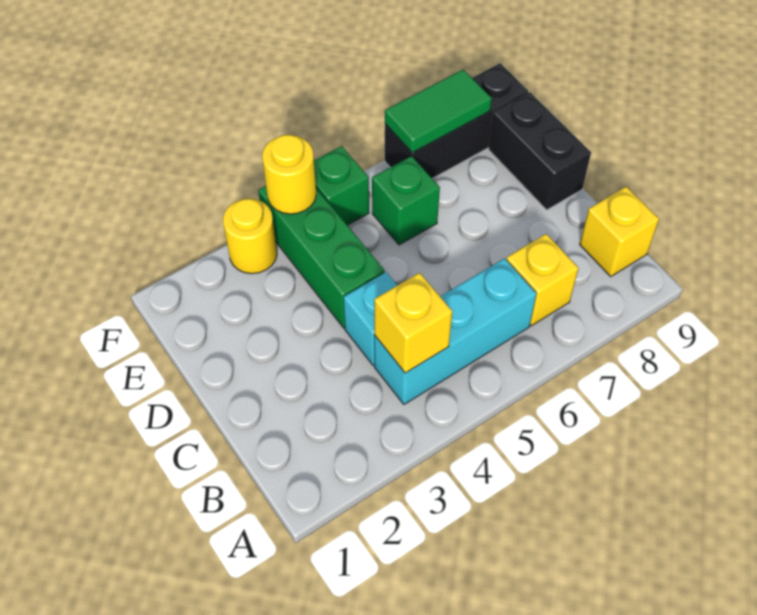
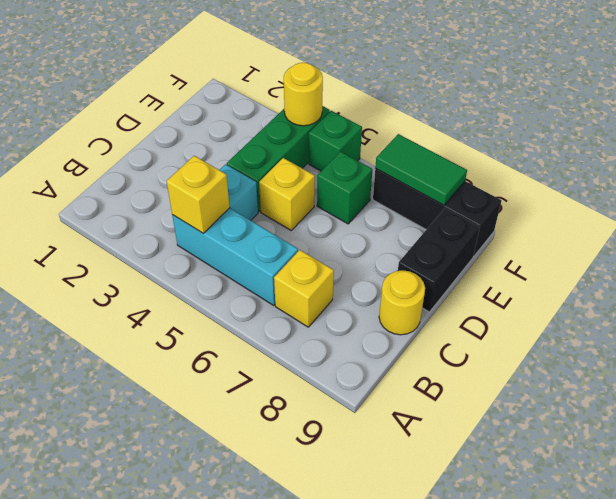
yellow 1x1 brick [580,187,659,277] -> yellow 1x1 brick moved to [259,158,315,230]
yellow 1x1 round brick [223,199,277,274] -> yellow 1x1 round brick moved to [379,270,425,335]

